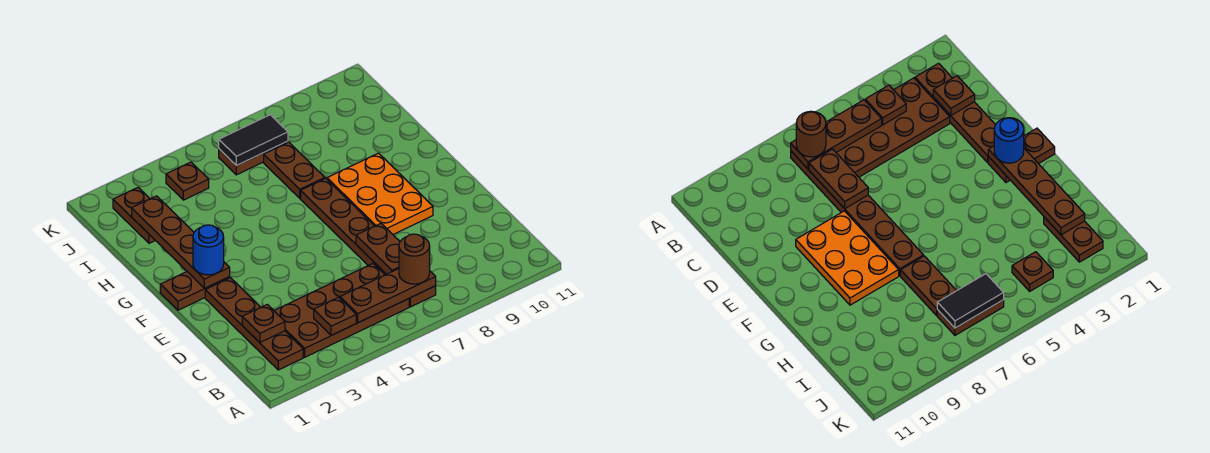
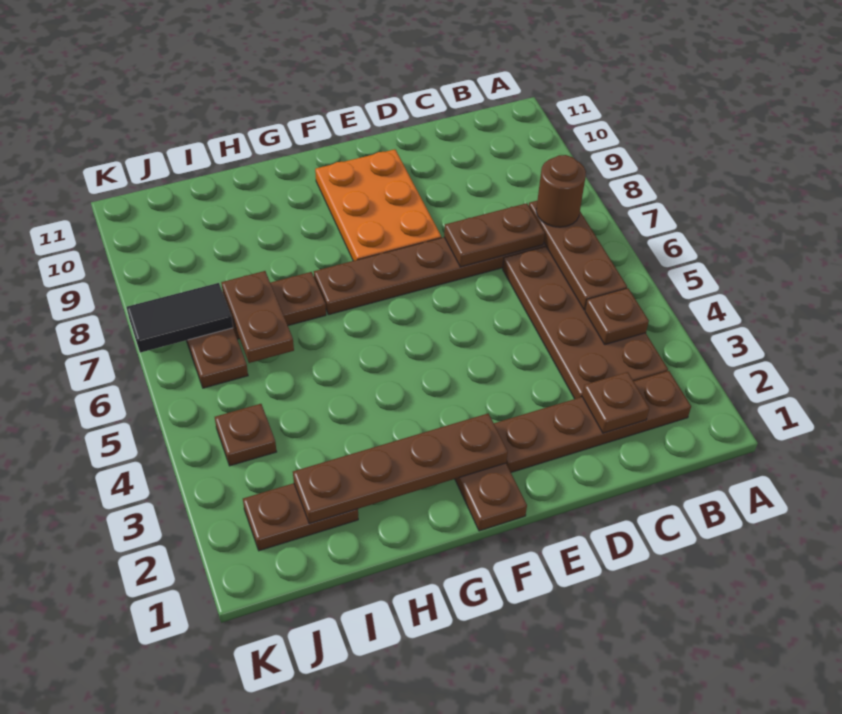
orange 2x3 plate [327,153,433,234] -> orange 2x3 plate turned to [315,149,441,261]
blue 1x1 round brick [193,225,224,275] -> none
none -> brown 1x2 plate [221,271,294,363]
black 1x2 tile [219,115,288,166] -> black 1x2 tile turned to [127,283,233,353]

